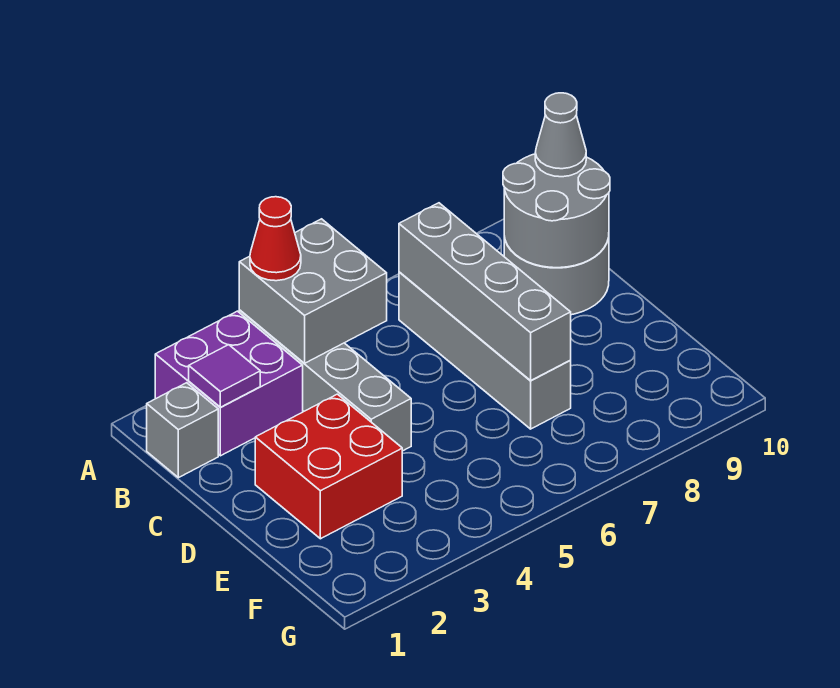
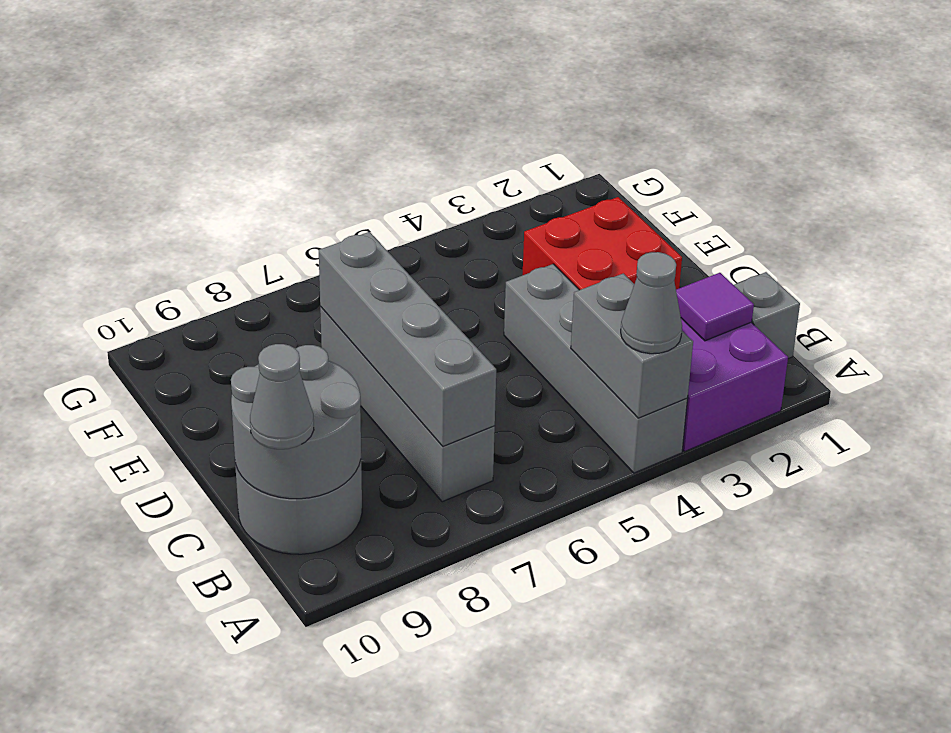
grey 2x2 brick [239,219,387,363] -> grey 1x2 brick [571,273,693,418]
red 1x1 cone [250,197,301,281] -> grey 1x1 cone [621,252,682,354]

